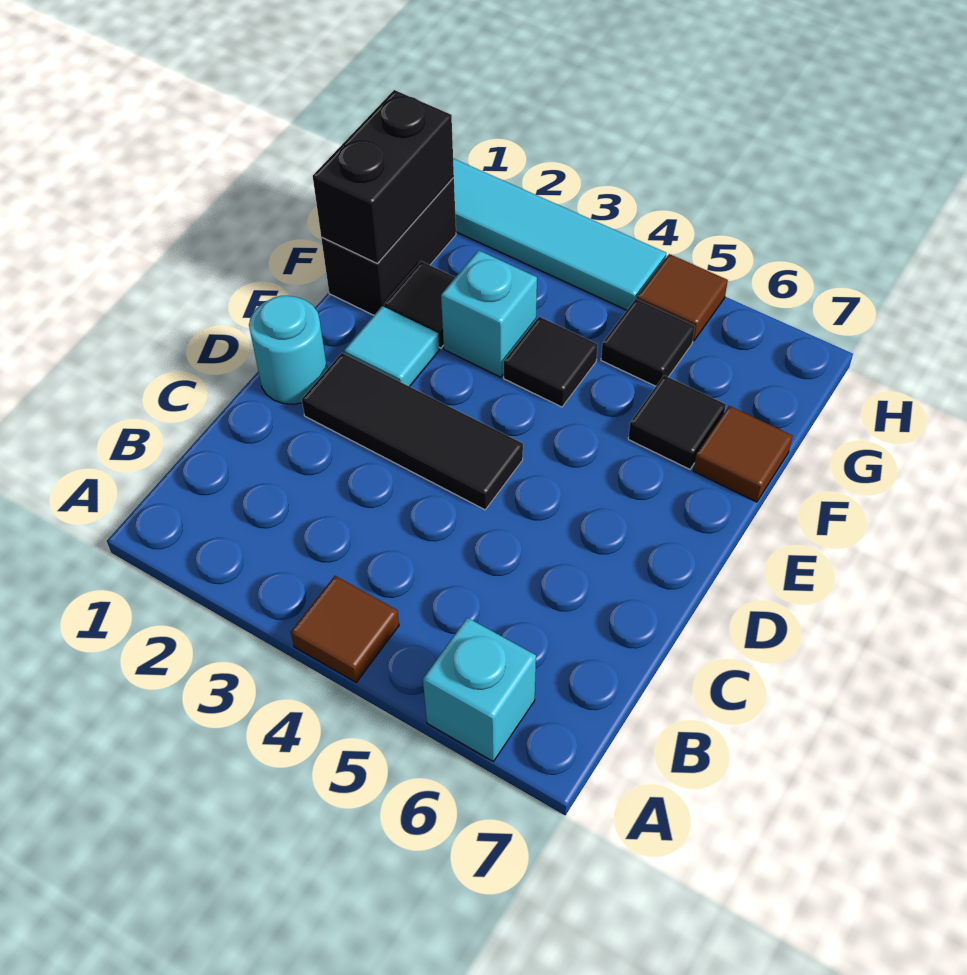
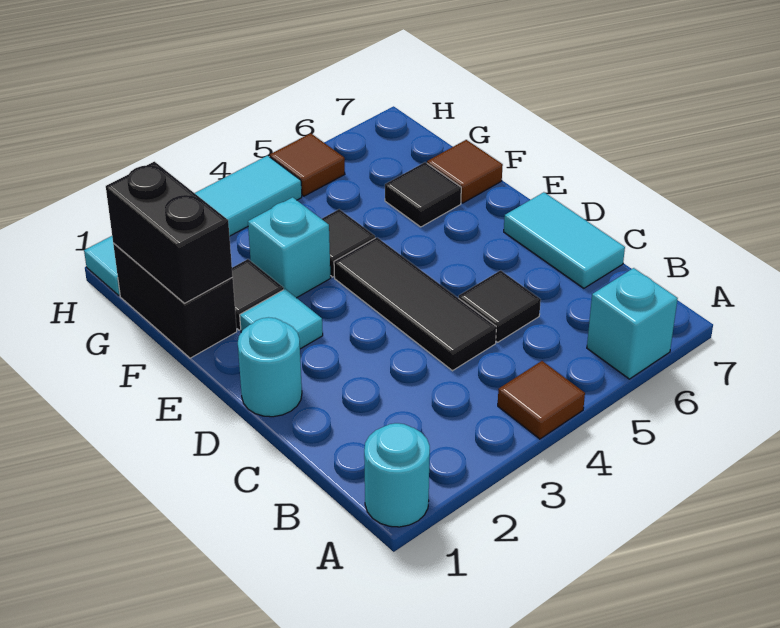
none -> cyan 1x1 round brick [364,423,430,527]
none -> cyan 1x2 tile [504,192,625,288]
black 1x3 tile [302,353,523,510] -> black 1x3 tile turned to [334,237,496,371]
black 1x1 tile [601,299,695,386] -> black 1x1 tile moved to [459,270,541,342]

